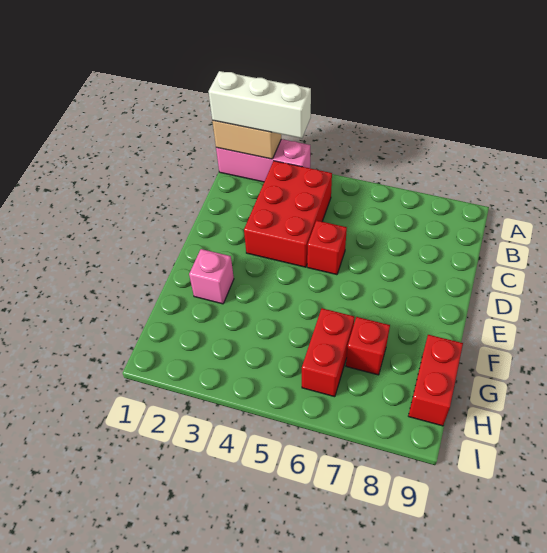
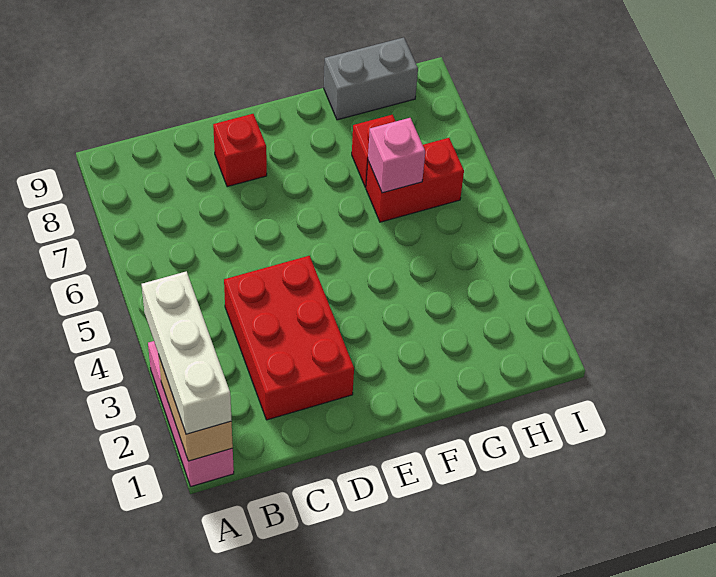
red 2x3 brick [244,161,332,267] -> red 2x3 brick turned to [224,256,354,420]
red 1x1 brick [307,220,347,275] -> red 1x1 brick moved to [213,114,267,187]
pink 1x1 brick [189,249,234,304] -> pink 1x1 brick moved to [368,118,425,193]
red 1x2 brick [408,335,463,426] -> grey 1x2 brick [324,37,418,120]

